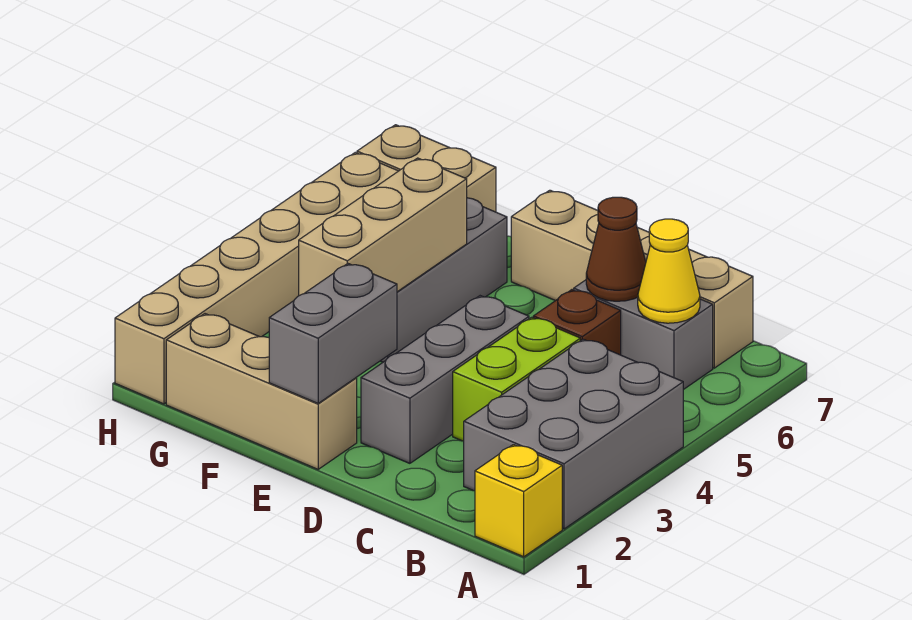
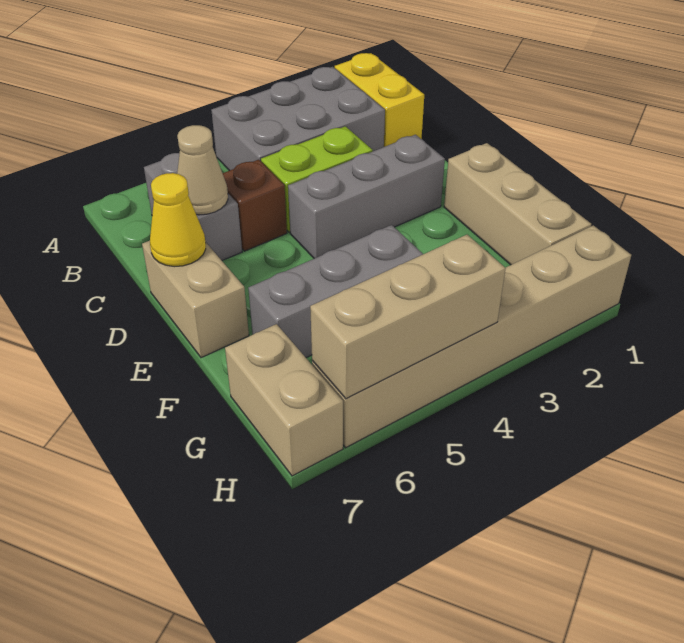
yellow 1x1 brick [475,445,562,557] -> yellow 1x2 brick [335,53,424,147]
yellow 1x1 cone [638,219,700,323] -> yellow 1x1 cone moved to [150,173,206,267]
tan 1x4 brick [511,190,753,368] -> tan 1x2 brick [142,241,249,358]
brown 1x1 cone [586,197,646,301] -> tan 1x1 cone [177,125,228,215]
grey 1x2 brick [269,264,397,403] -> none
tan 1x3 brick [299,158,467,296] -> tan 1x3 brick moved to [310,235,506,399]

